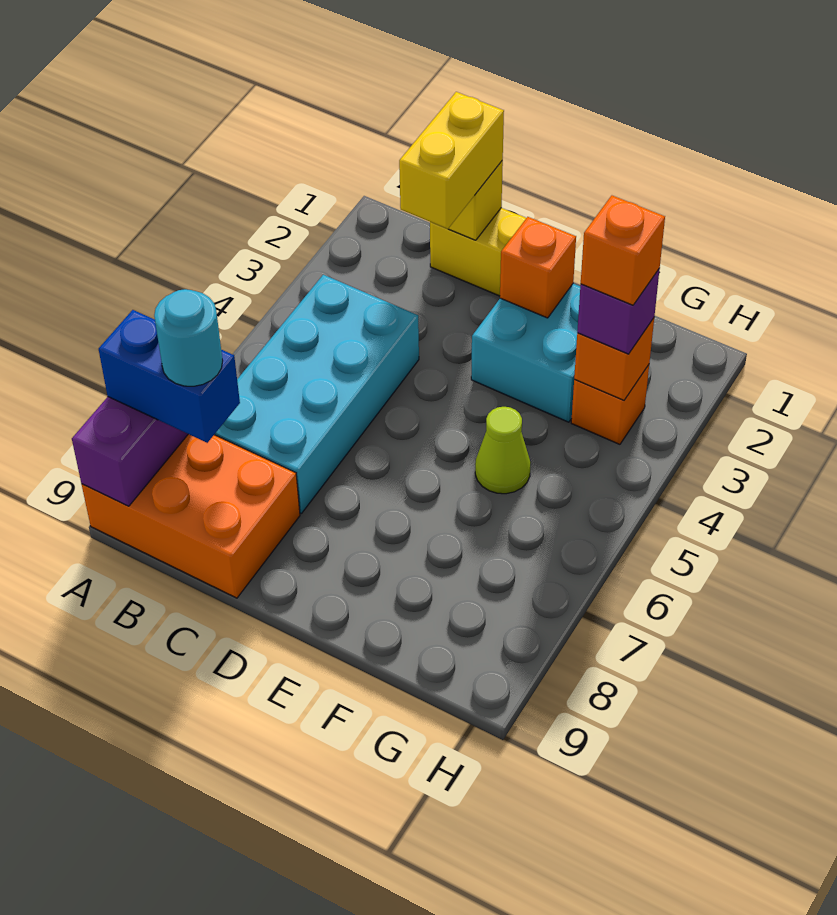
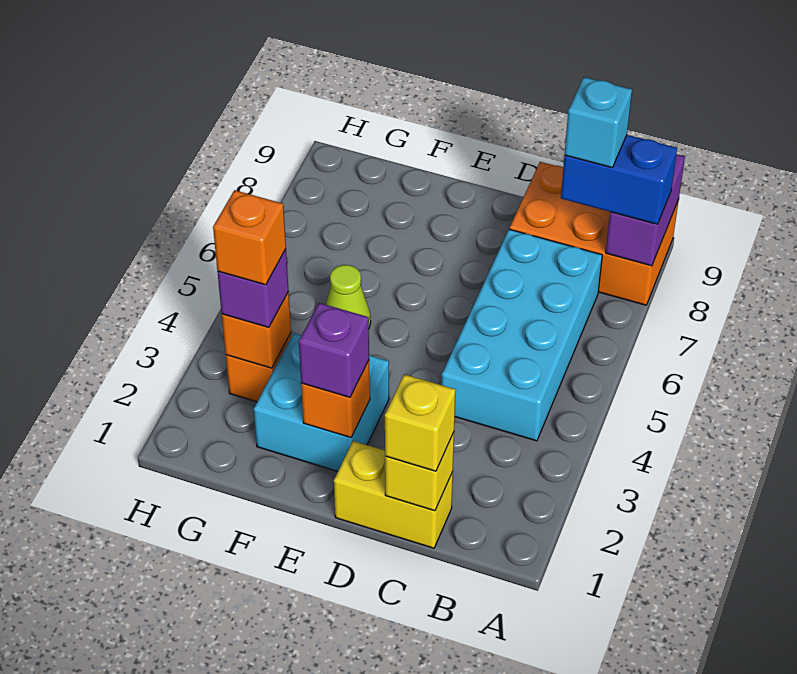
cyan 1x1 round brick [154,289,223,386] -> cyan 1x1 brick [565,77,632,167]
yellow 1x2 brick [399,92,504,229] -> yellow 1x1 brick [385,374,456,471]
none -> purple 1x1 brick [299,303,369,397]

